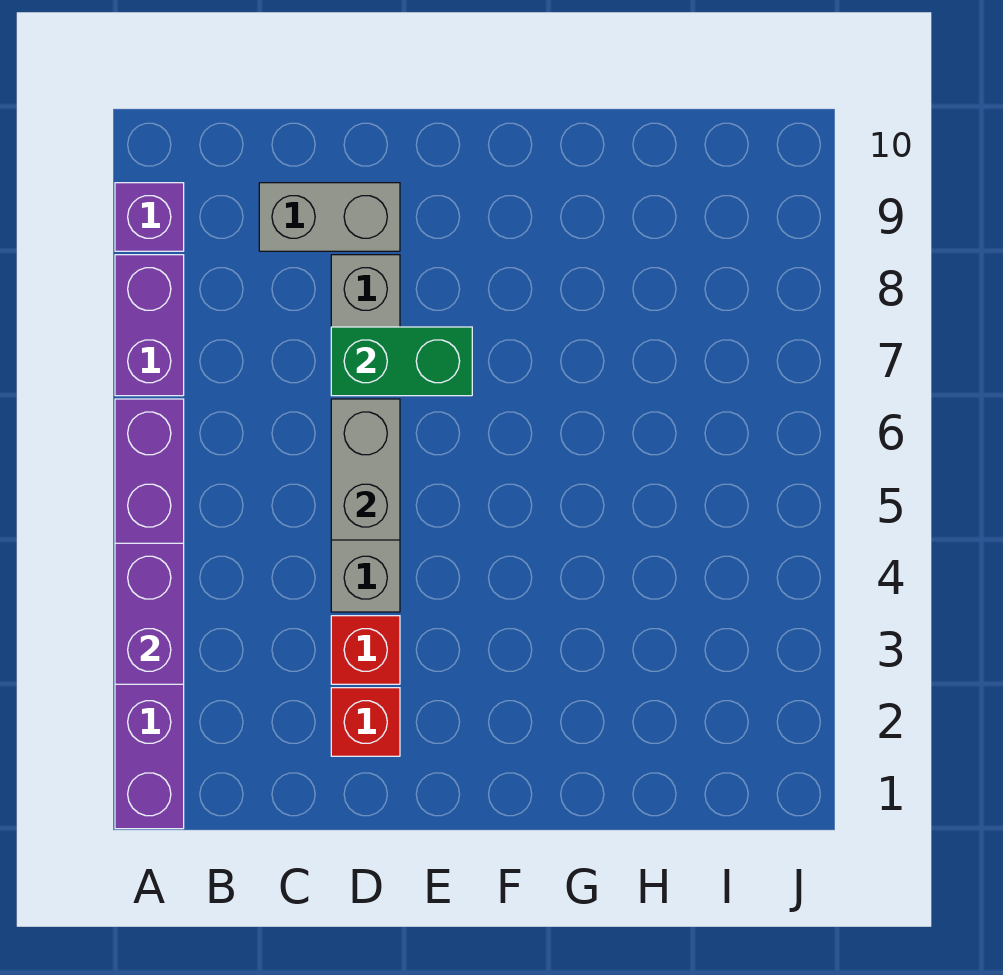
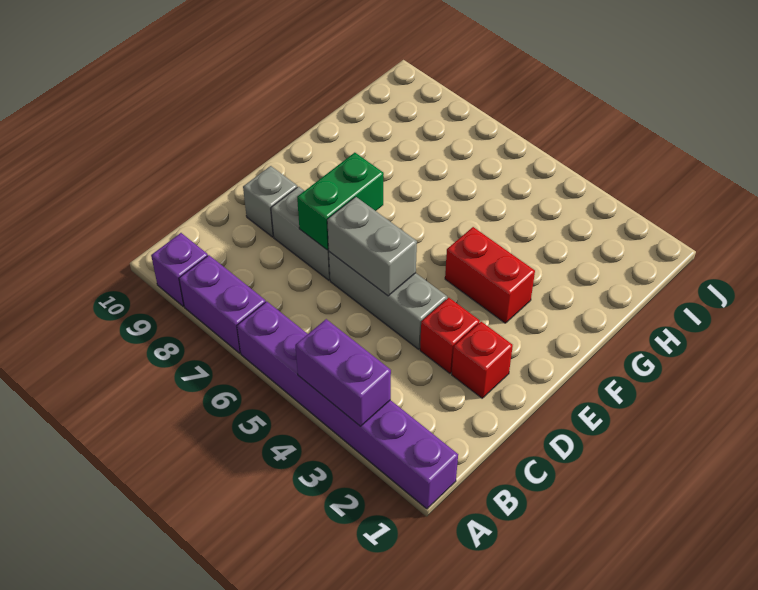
grey 1x2 brick [259,183,400,251] -> grey 1x1 brick [243,166,297,237]
none -> red 1x2 brick [445,227,535,323]

